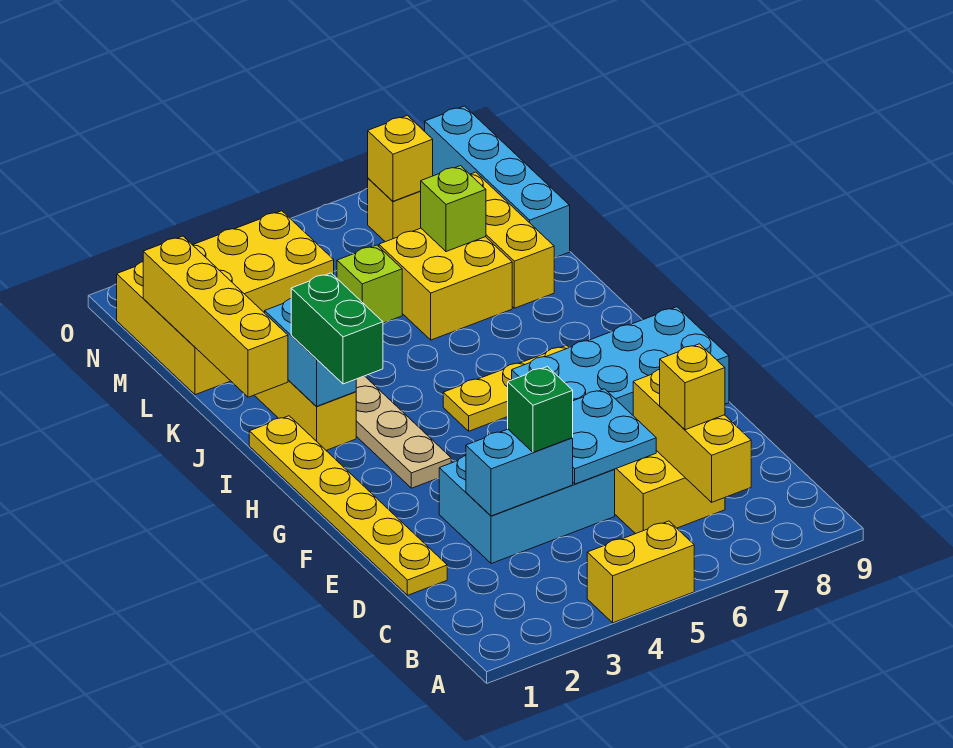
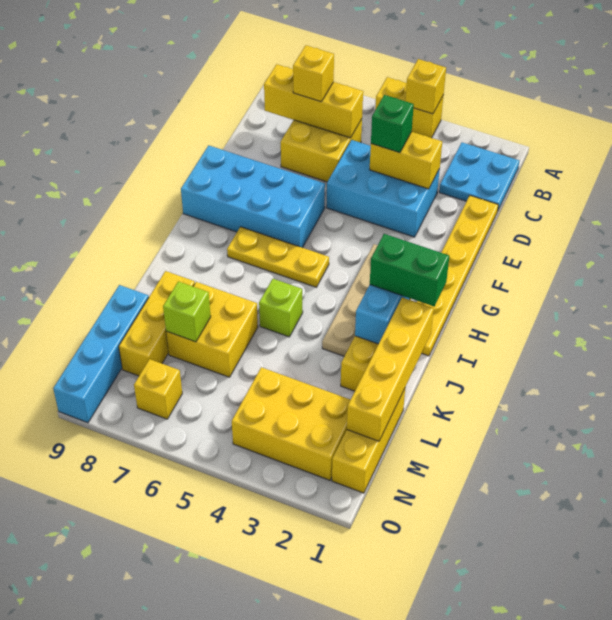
yellow 1x3 brick [633,370,751,502] -> yellow 1x3 brick turned to [264,64,363,138]
cyan 1x2 brick [466,429,573,516] -> yellow 1x2 brick [370,132,442,189]
cyan 2x2 plate [573,389,656,484] -> cyan 2x2 plate moved to [439,143,519,210]
green 1x2 brick [291,273,383,384] -> green 1x2 brick turned to [370,234,449,306]
lime 1x1 brick [337,245,402,323] -> lime 1x1 brick moved to [259,279,303,337]
yellow 1x1 brick [368,115,433,201] -> yellow 1x1 brick moved to [405,59,446,114]

